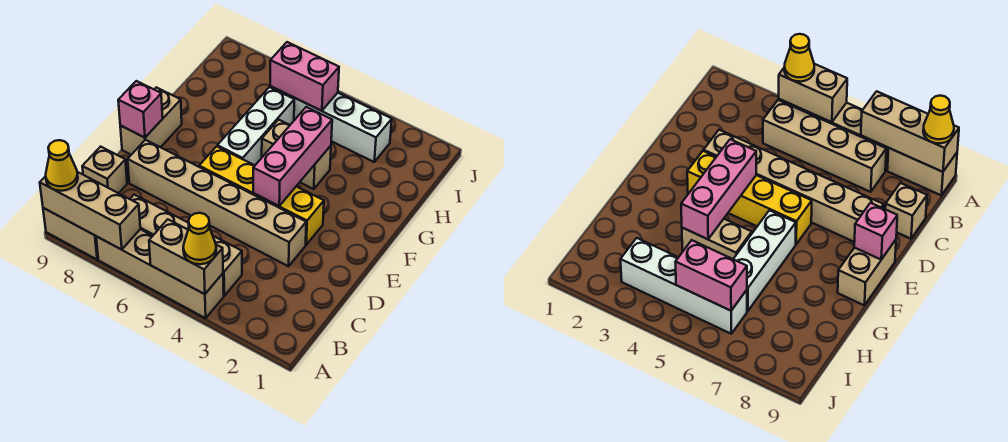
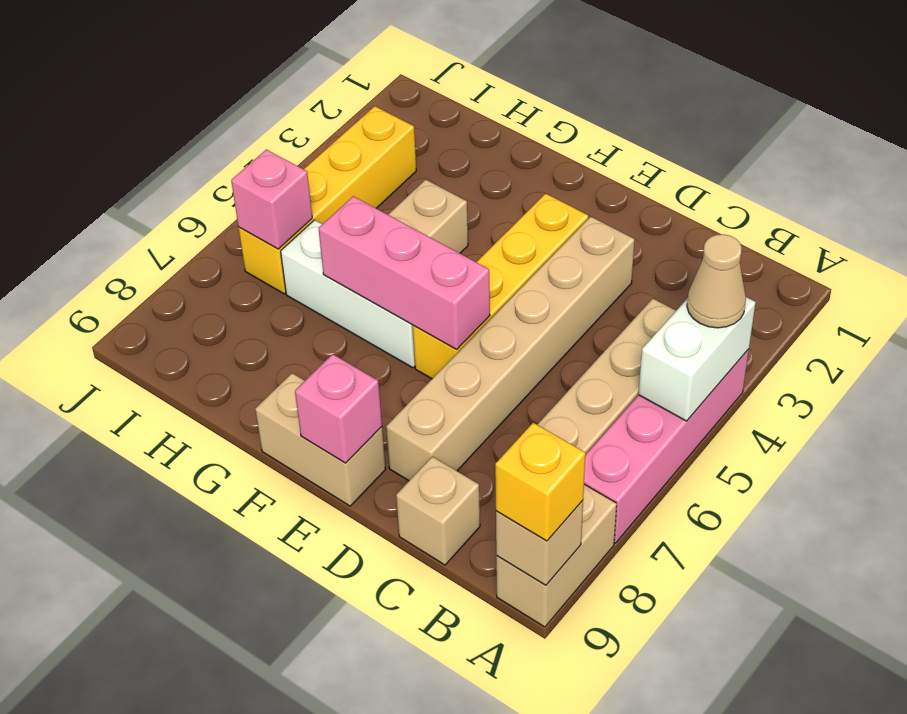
tan 1x4 brick [96,229,224,318] -> pink 1x4 brick [584,349,749,543]
tan 1x2 brick [149,219,223,294] -> white 1x2 brick [638,297,756,421]
yellow 1x1 cone [183,213,216,264] -> tan 1x1 cone [687,234,746,328]
tan 1x3 brick [40,172,140,250] -> tan 1x1 brick [496,500,583,585]
yellow 1x1 cone [46,140,78,191] -> yellow 1x1 brick [495,423,585,541]
pink 1x3 brick [253,107,332,206] -> pink 1x3 brick moved to [318,196,490,349]
white 1x4 brick [270,86,392,162] -> yellow 1x4 brick [239,106,416,294]
pink 1x2 brick [270,42,339,111] -> pink 1x1 brick [231,150,312,249]

